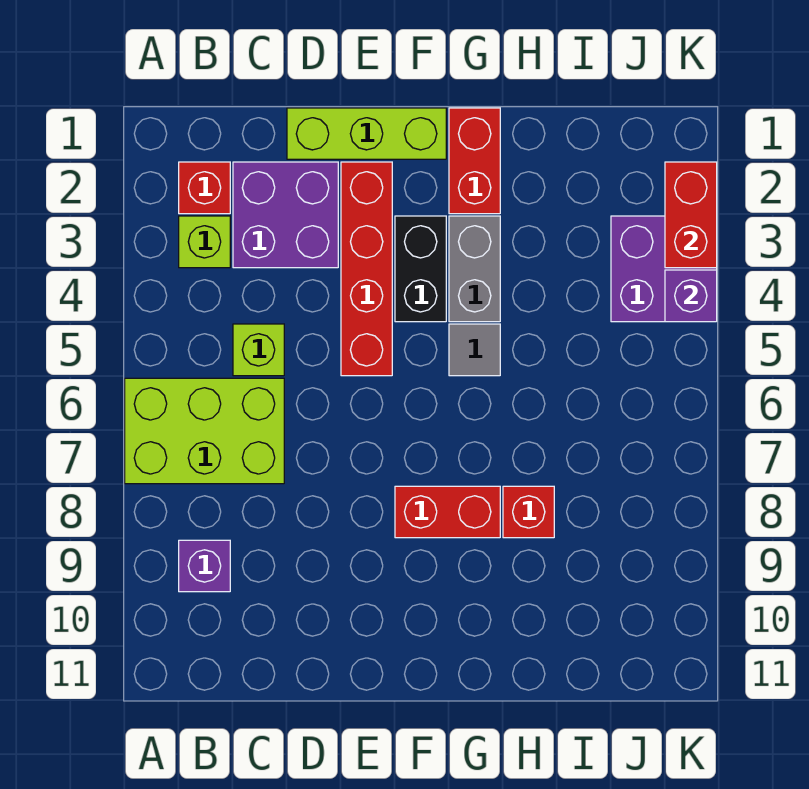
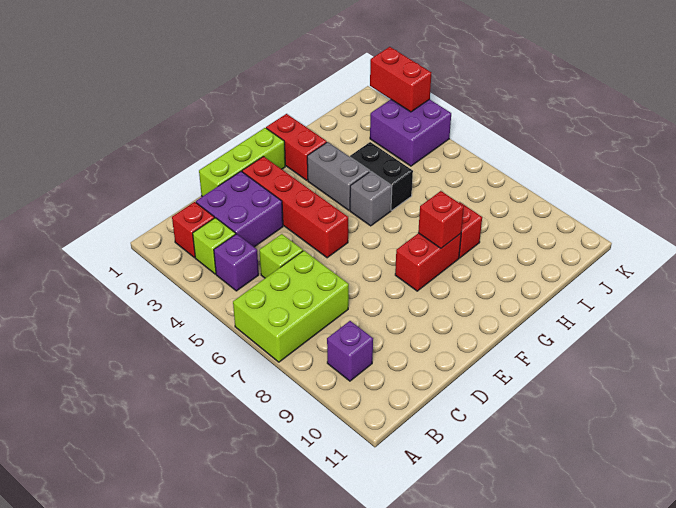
black 1x2 brick [395,216,446,322] -> black 1x2 brick moved to [350,142,413,210]
grey 1x1 tile [449,324,500,376] -> grey 1x1 brick [350,171,392,226]
none -> red 1x1 brick [418,191,464,248]
purple 1x1 brick [665,270,717,322] -> purple 1x1 brick moved to [214,234,259,291]

